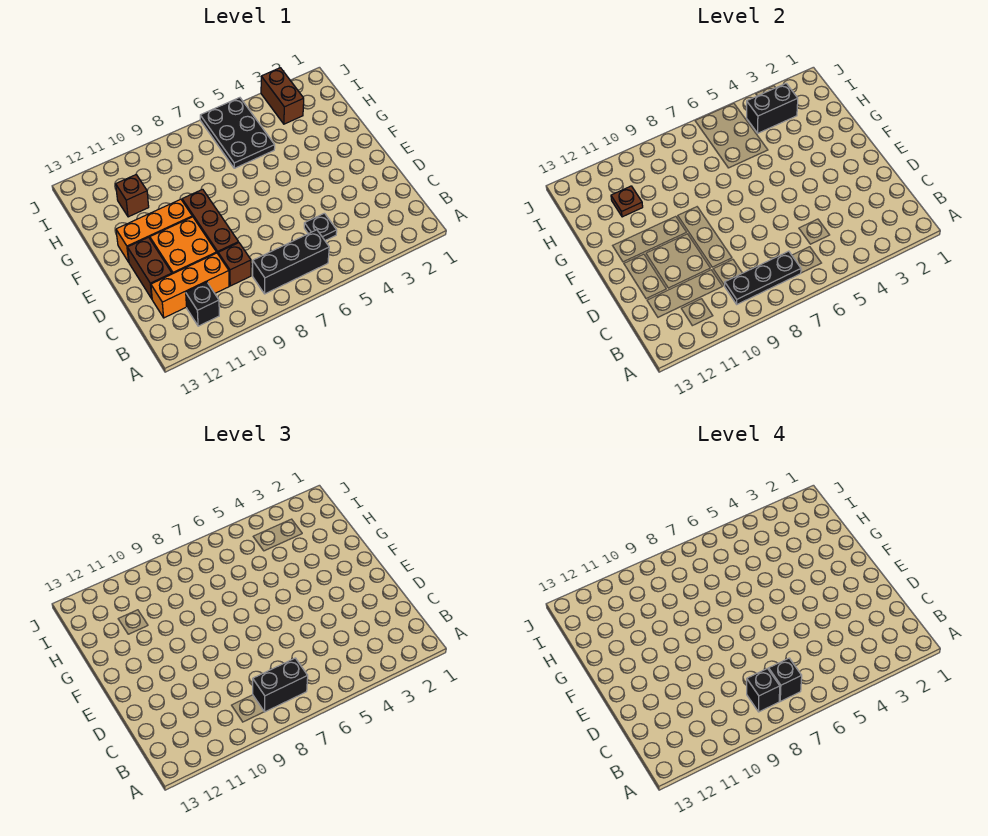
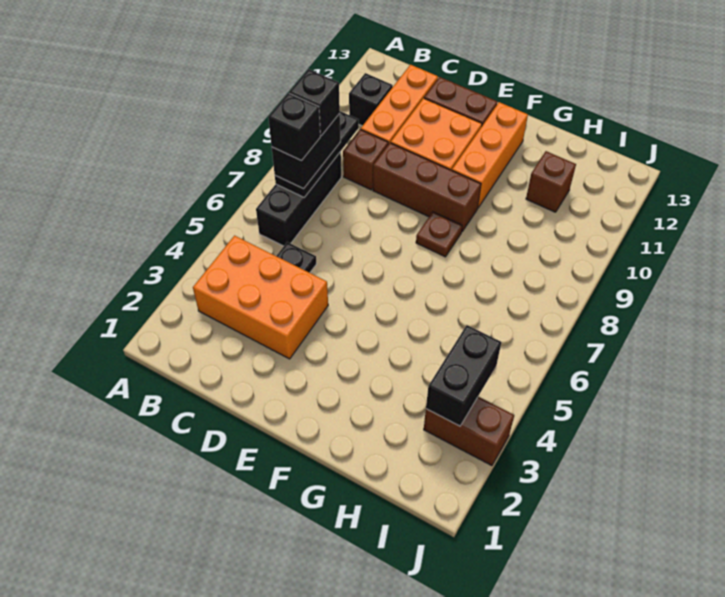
none -> orange 2x3 brick [193,236,328,359]
black 2x3 plate [200,98,275,168] -> none
brown 1x1 plate [611,186,643,217] -> brown 1x1 plate moved to [416,212,462,257]

